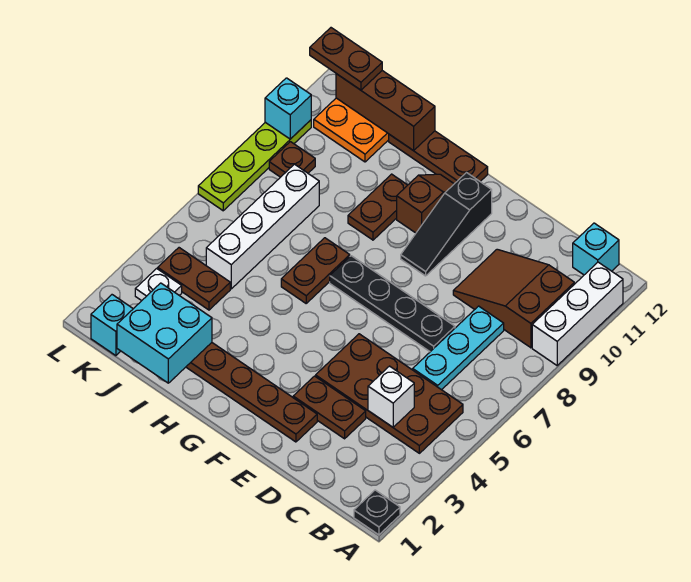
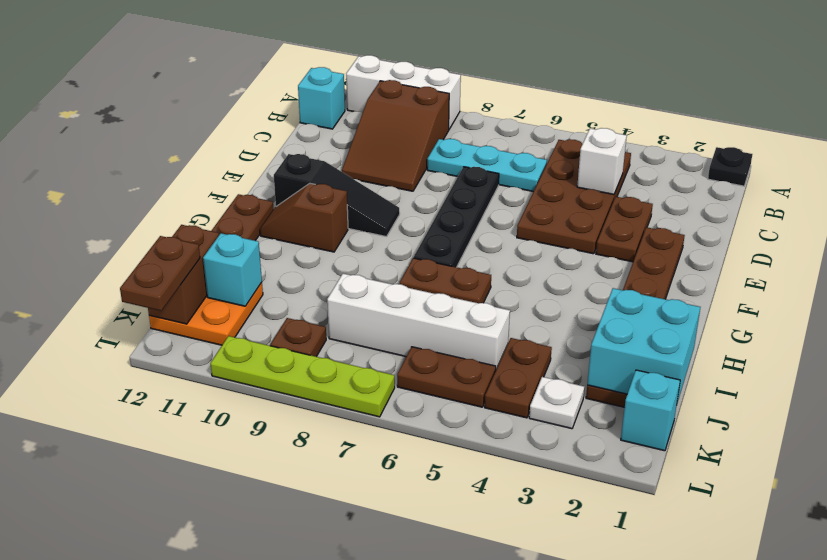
brown 1x2 plate [348,174,407,240] -> brown 1x2 plate moved to [397,347,496,407]
brown 1x3 brick [336,71,435,151] -> brown 1x2 brick [148,225,219,324]
cyan 1x1 brick [265,78,311,139] -> cyan 1x1 brick moved to [203,233,262,306]

